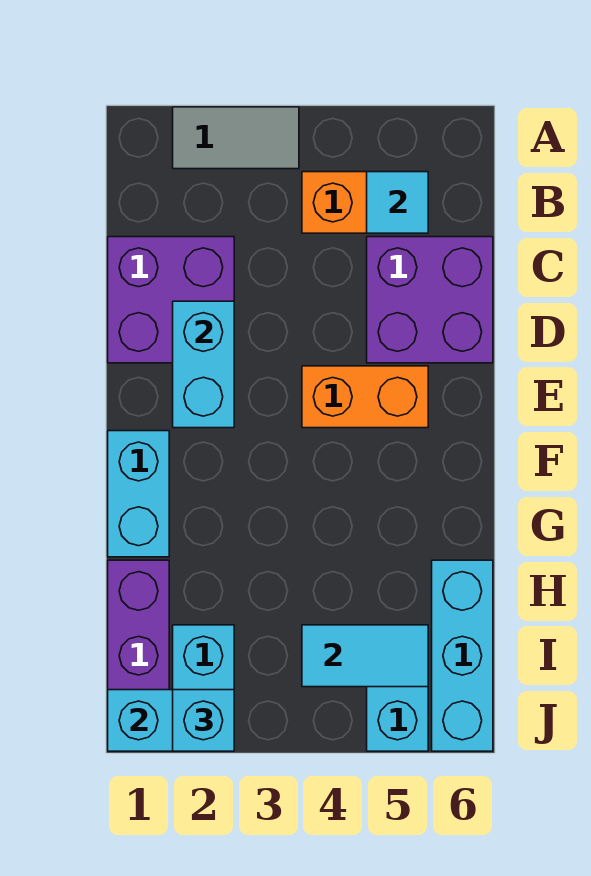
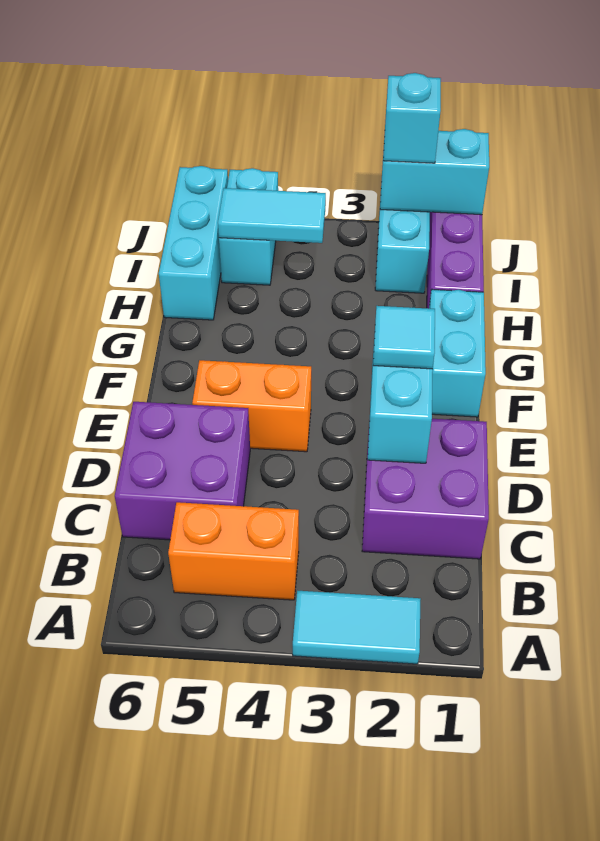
grey 1x2 tile [173,107,299,169] -> cyan 1x2 tile [293,591,421,664]
cyan 1x1 tile [367,172,428,233] -> cyan 1x1 tile moved to [373,306,435,369]

